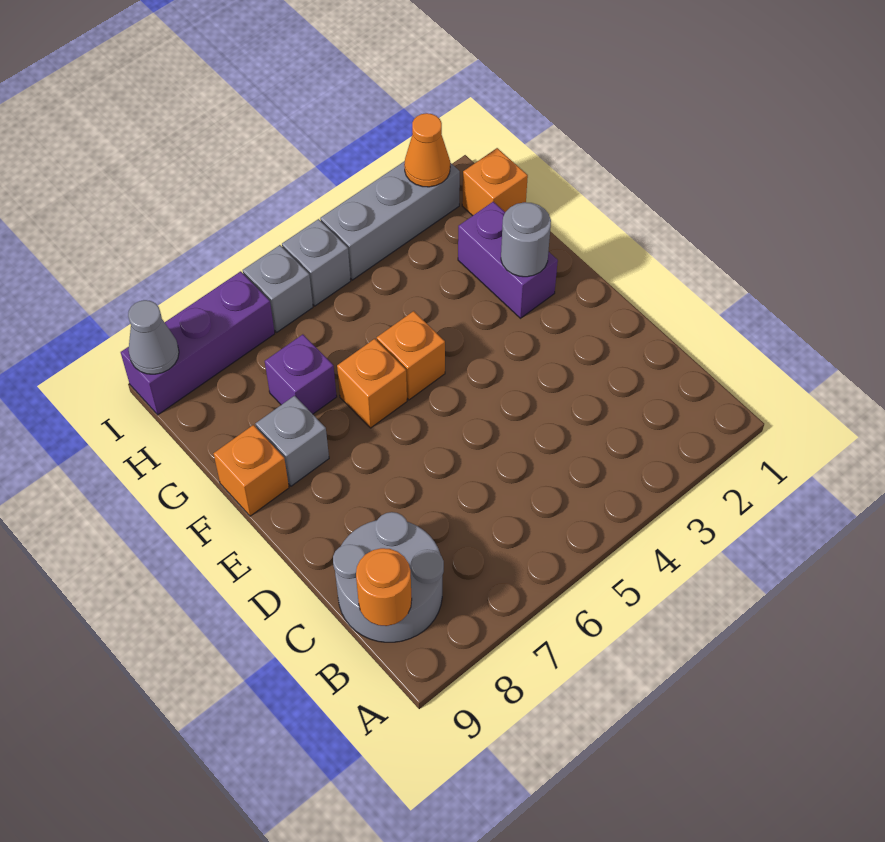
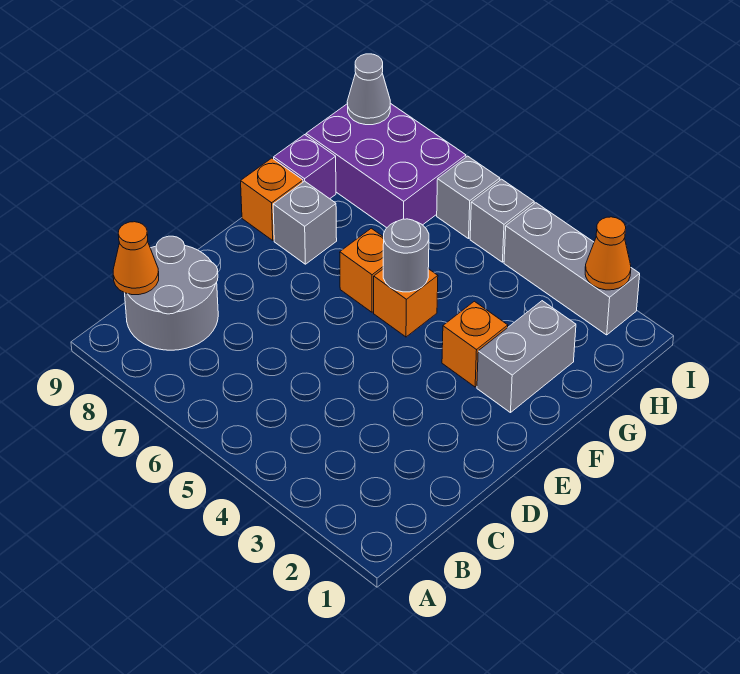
orange 1x1 round brick [356,548,412,626] -> orange 1x1 cone [113,222,159,295]
purple 1x2 brick [458,202,558,318] -> grey 1x2 brick [477,301,576,413]
grey 1x1 round brick [501,202,551,277] -> grey 1x1 round brick moved to [383,219,429,292]
purple 1x1 brick [265,334,337,414] -> purple 1x1 brick moved to [274,135,336,199]
orange 1x1 brick [462,148,528,216] -> orange 1x1 brick moved to [442,301,508,387]
purple 1x3 brick [121,271,275,415] -> purple 2x3 brick [306,103,466,228]

